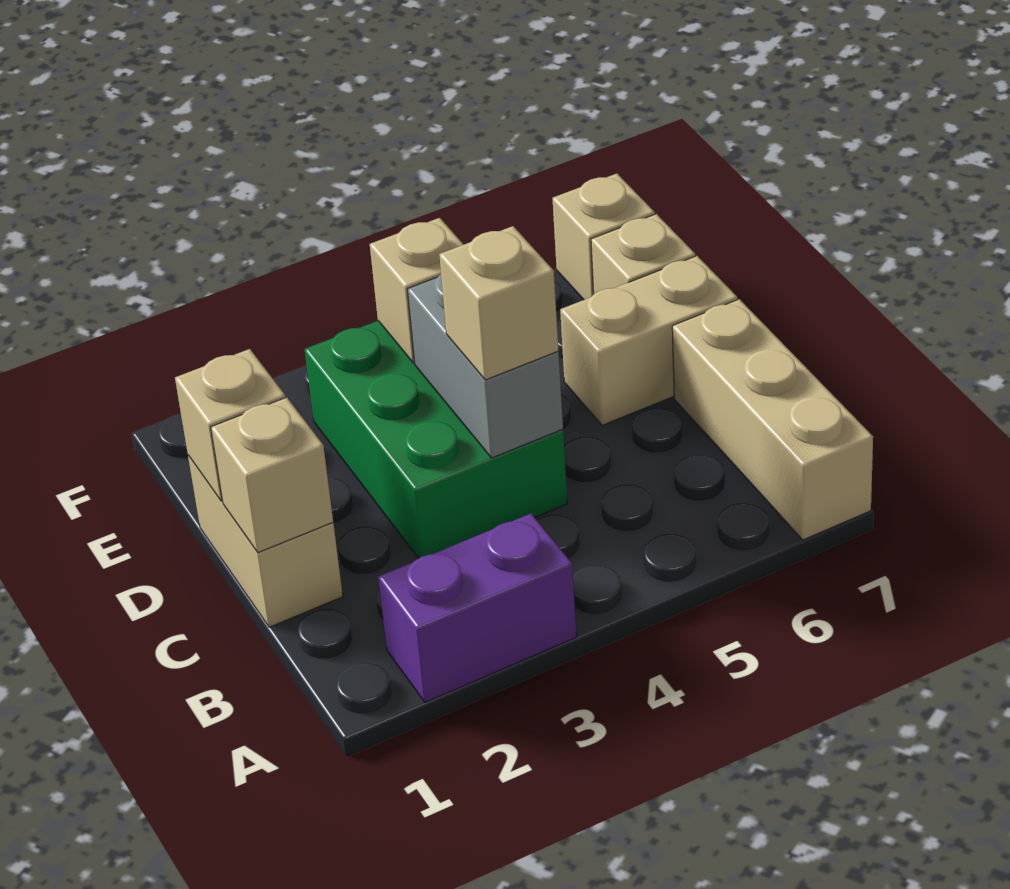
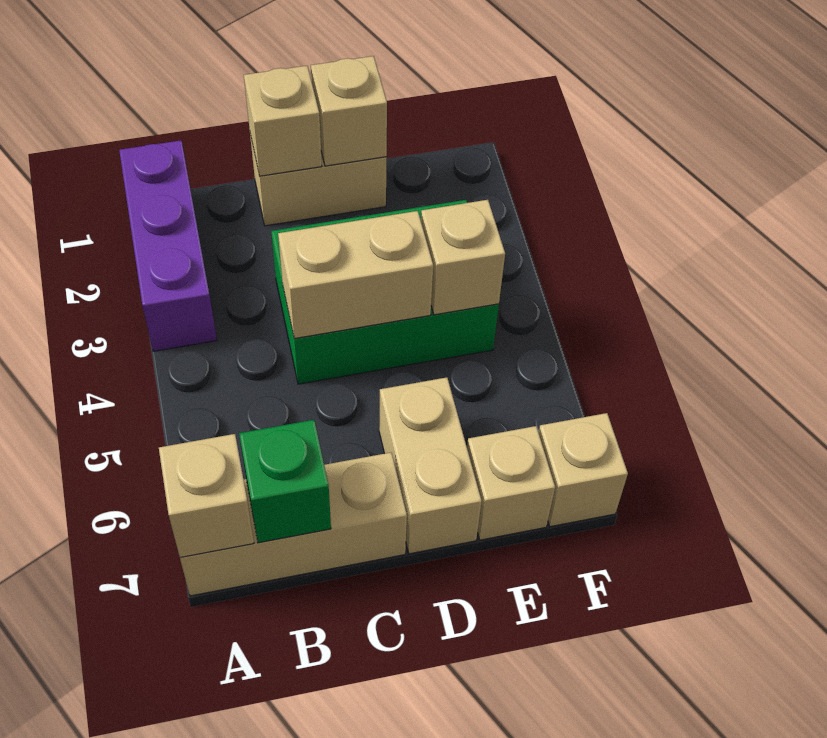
purple 1x2 brick [378,514,576,702] -> purple 1x3 brick [119,140,217,351]
none -> green 1x1 brick [239,420,331,543]
grey 1x2 brick [407,274,563,458] -> tan 1x2 brick [278,211,433,339]
tan 1x1 brick [439,226,558,380] -> tan 1x1 brick moved to [159,434,254,557]

